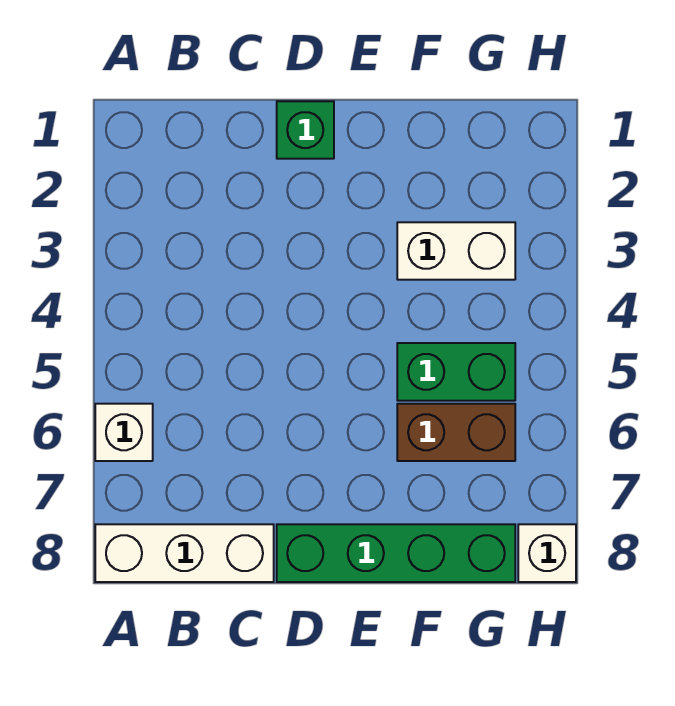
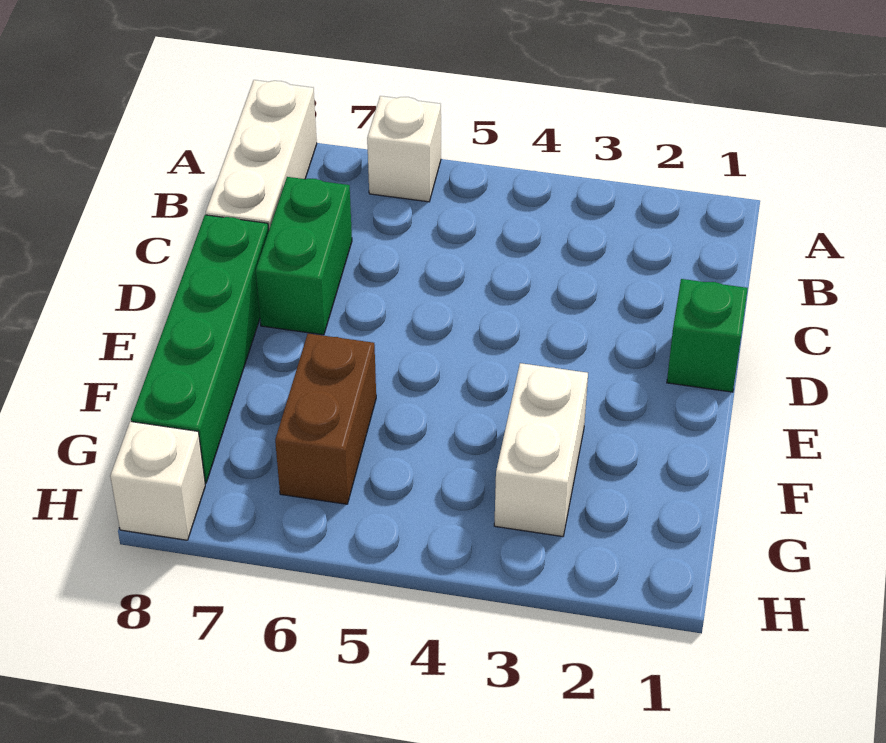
green 1x2 brick [397,343,515,401] -> green 1x2 brick moved to [256,177,352,335]

